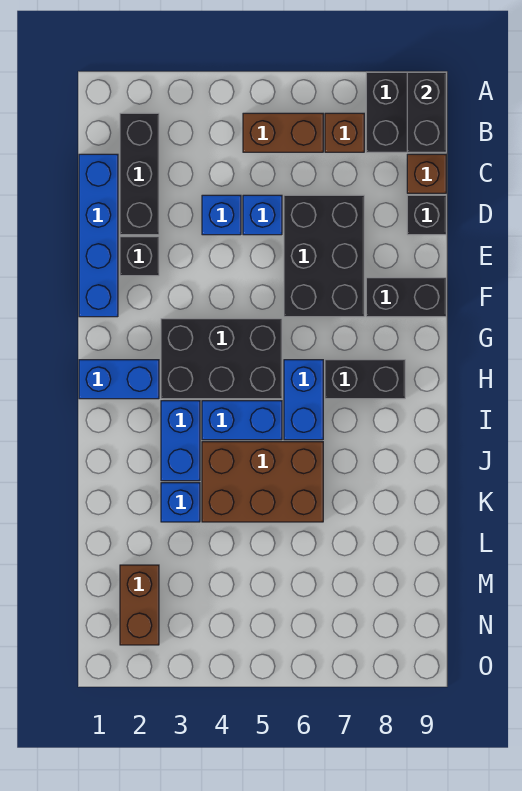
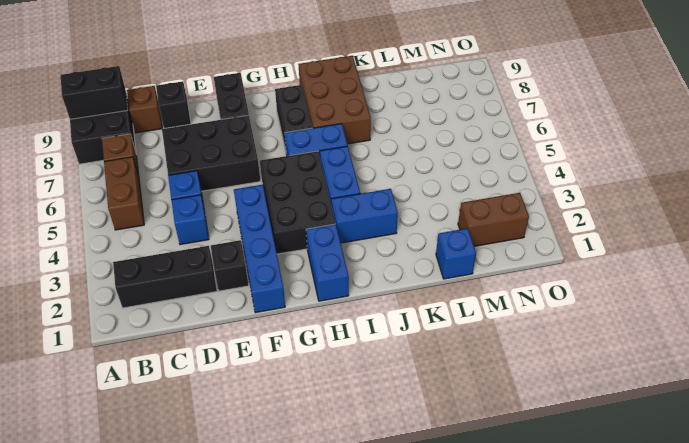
blue 1x4 brick [79,154,118,317] -> blue 1x4 brick turned to [234,185,285,313]
brown 2x3 brick [202,442,323,522] -> brown 2x3 brick moved to [299,56,371,144]
blue 1x1 brick [161,483,200,522] -> blue 1x1 brick moved to [436,228,476,279]

